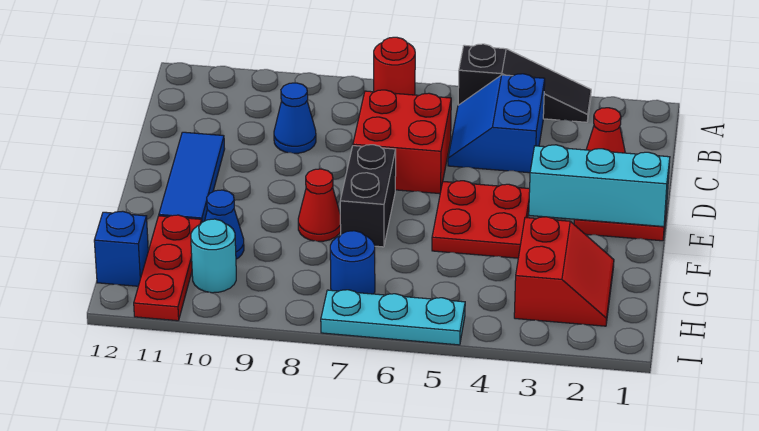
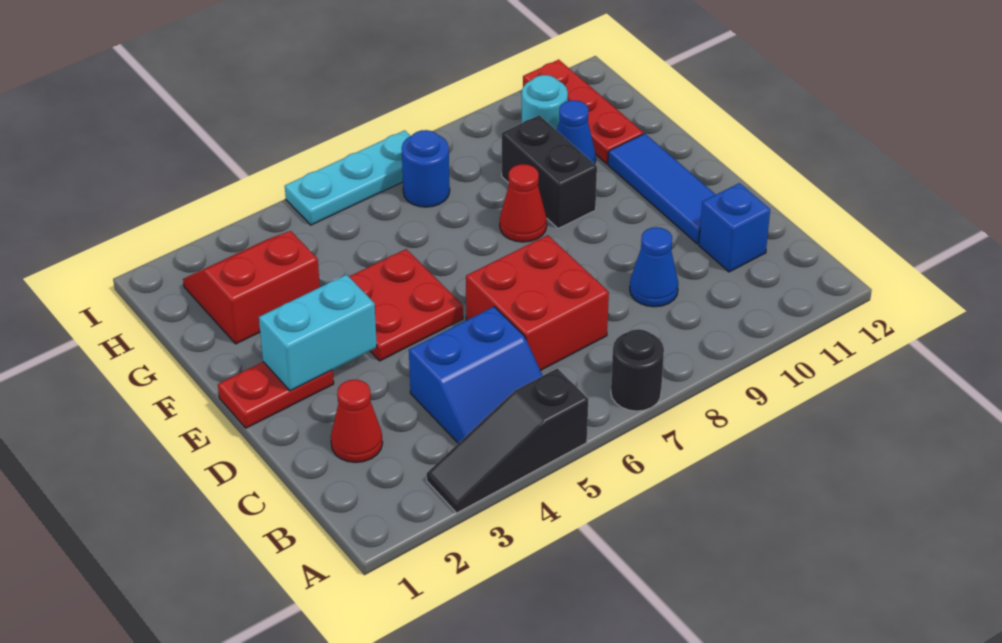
red 1x1 round brick [374,37,415,95] -> black 1x1 round brick [611,329,664,411]
blue 2x2 slope [448,74,545,173] -> blue 2x2 slope turned to [409,307,543,443]
cyan 1x3 brick [529,145,670,227] -> cyan 1x2 brick [259,275,377,391]
black 1x2 brick [340,145,396,247] -> black 1x2 brick moved to [502,115,597,228]
red 2x2 slope [514,217,614,326] -> red 2x2 slope turned to [183,231,320,344]
blue 1x1 brick [94,211,148,286] -> blue 1x1 brick moved to [699,183,770,272]

